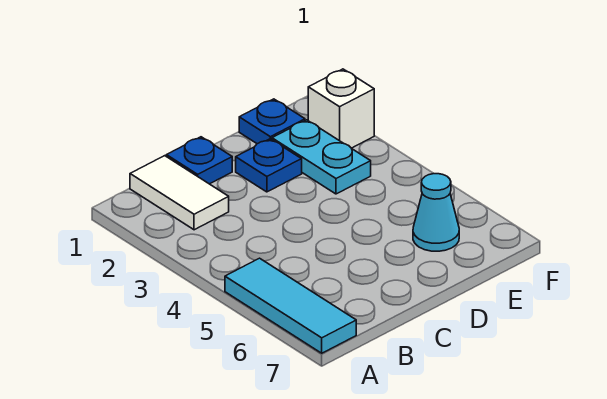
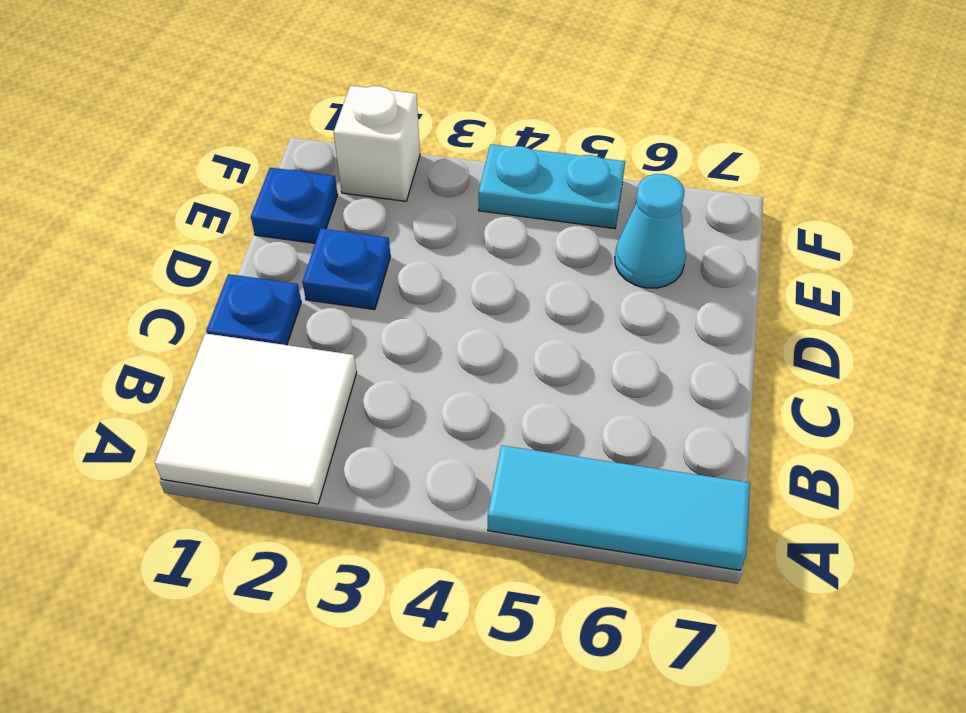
white 1x2 tile [130,156,229,230] -> white 2x2 tile [155,333,357,504]
cyan 1x2 plate [272,120,371,194] -> cyan 1x2 plate moved to [479,144,625,229]

